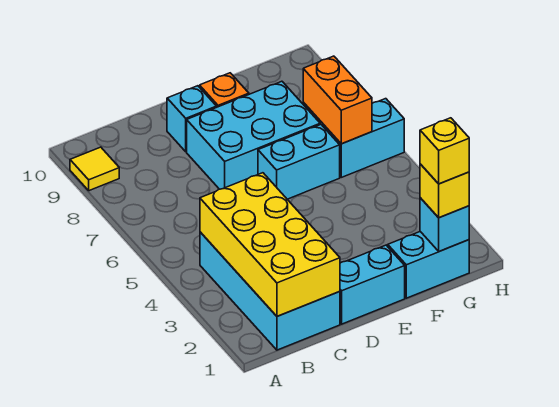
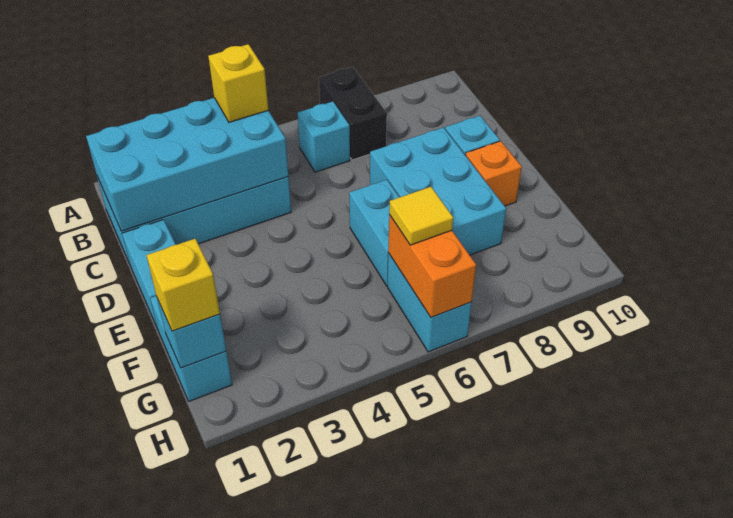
none -> black 1x2 brick [319,67,387,160]
yellow 1x1 tile [70,147,119,191] -> yellow 1x1 tile moved to [389,187,453,245]
yellow 2x4 brick [200,173,340,316] -> cyan 2x4 brick [86,98,288,231]
none -> cyan 1x1 brick [298,102,350,172]
yellow 1x1 brick [420,118,469,184] -> yellow 1x1 brick moved to [208,44,268,122]
orange 1x2 brick [303,56,372,144] -> orange 1x2 brick turned to [388,215,476,317]

